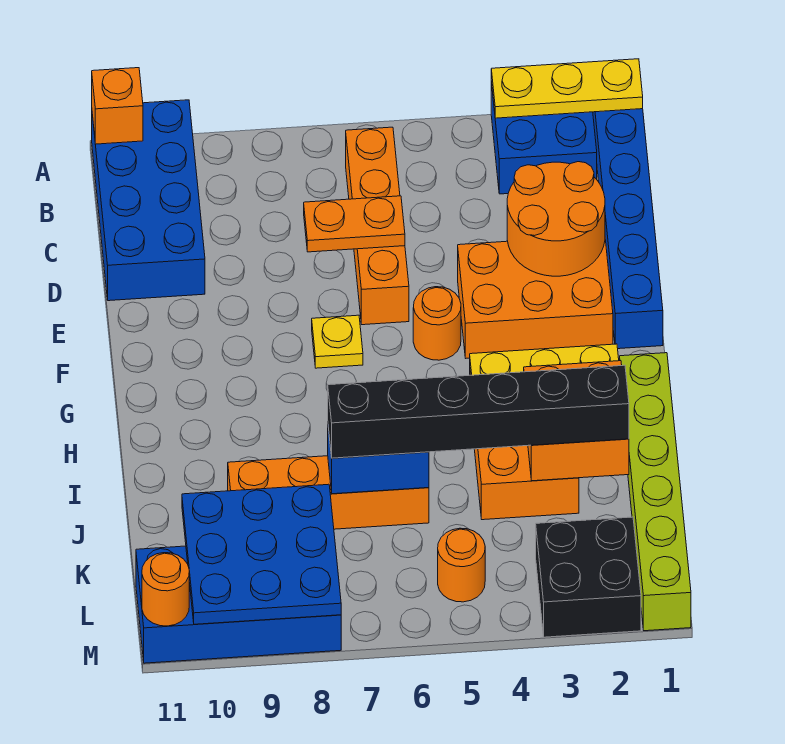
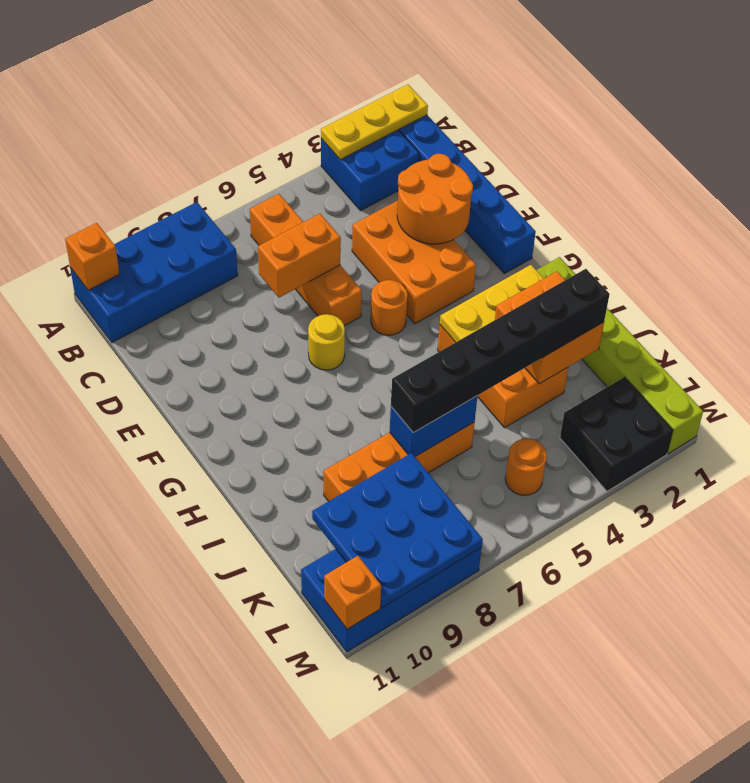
blue 2x4 brick [92,100,205,301] -> blue 2x4 brick turned to [70,202,238,342]
orange 1x2 plate [304,196,405,252] -> orange 1x2 brick [258,214,341,298]
orange 2x3 brick [458,240,613,358] -> orange 2x3 brick turned to [352,200,476,324]
yellow 1x1 plate [312,315,363,368] -> yellow 1x1 round brick [308,314,345,370]
orange 1x1 round brick [142,553,189,626] -> orange 1x1 brick [324,556,381,629]

